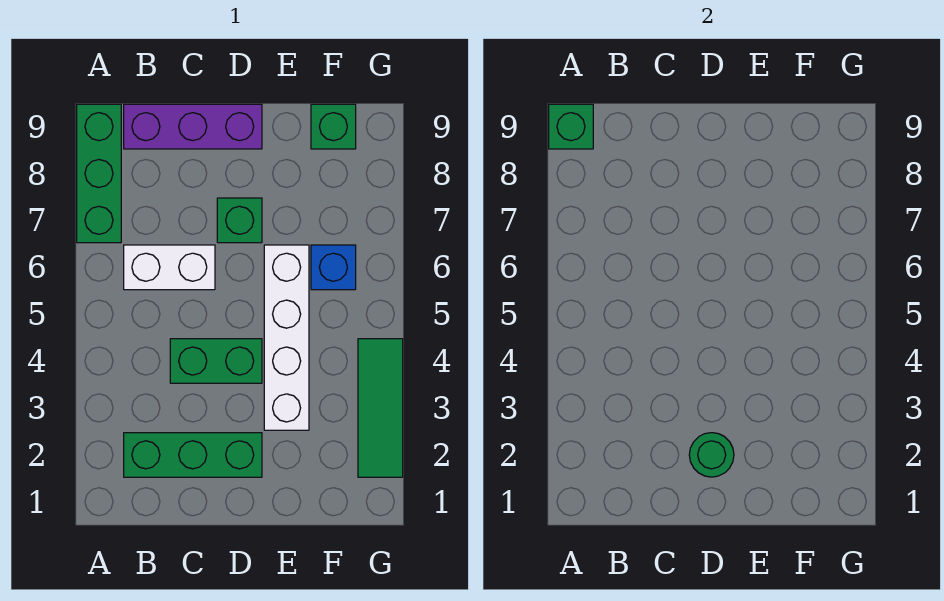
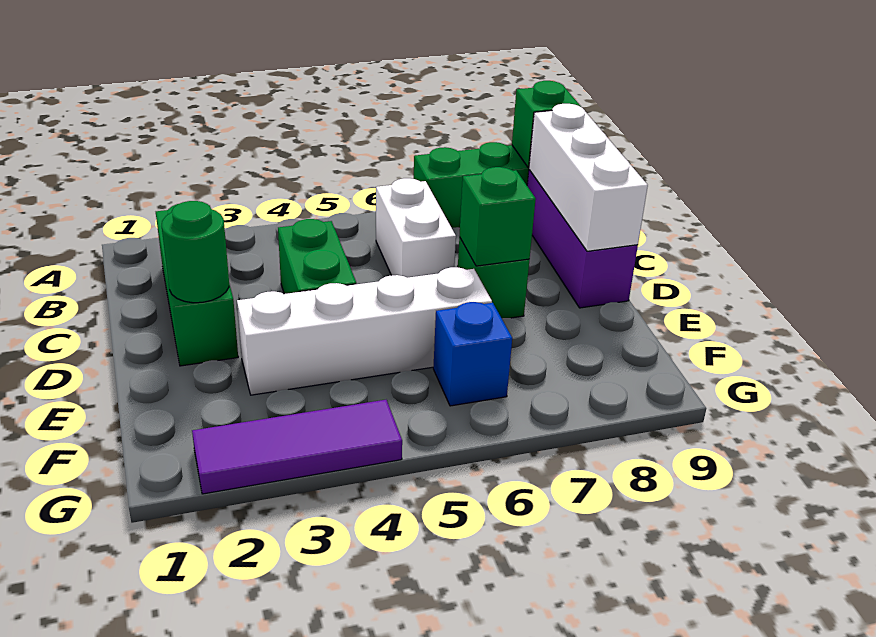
none -> white 1x3 brick [529,104,648,251]
green 1x1 brick [311,104,356,149] -> green 1x1 brick moved to [459,167,536,266]
green 1x3 tile [358,339,403,477] -> purple 1x3 tile [192,400,402,494]

